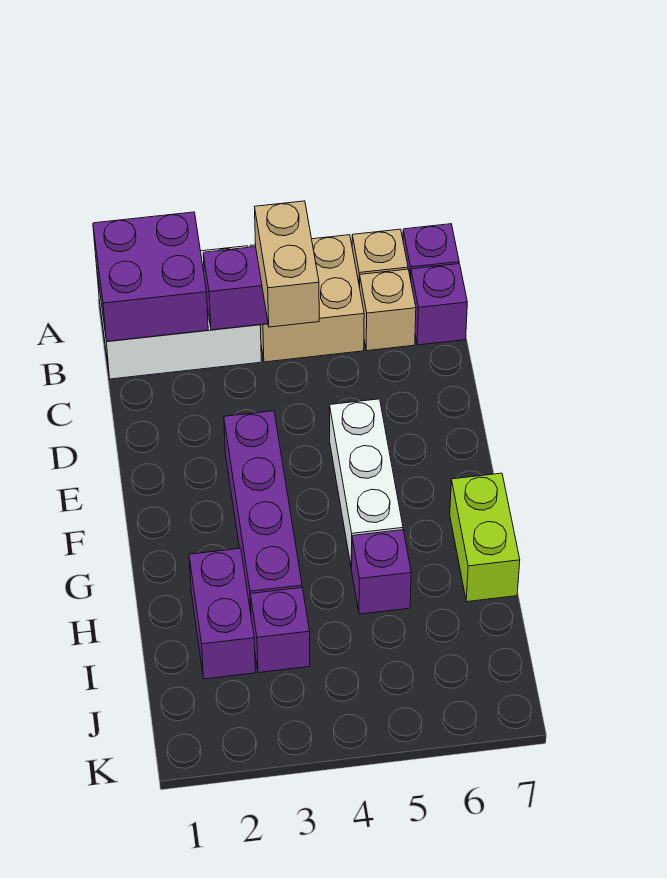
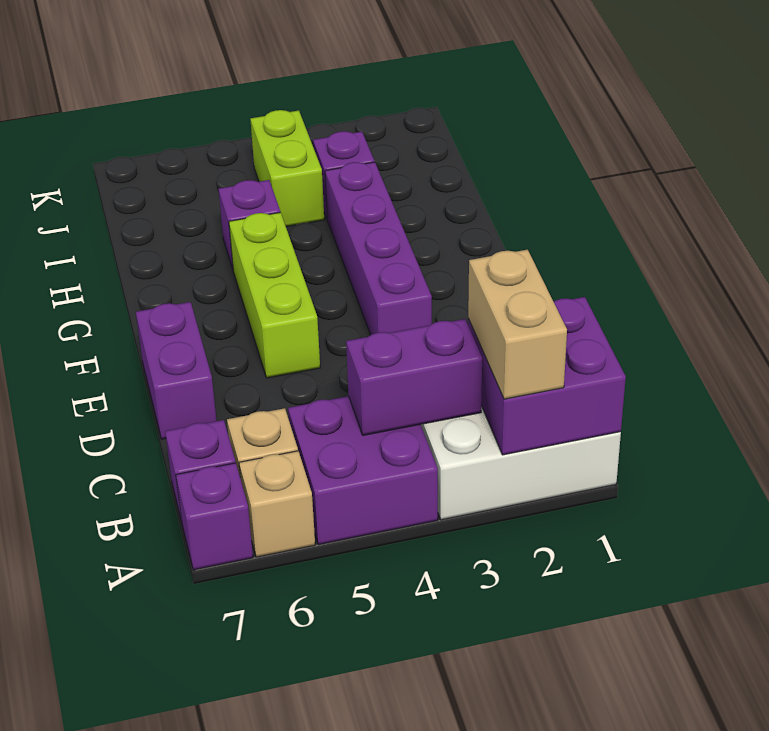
tan 2x2 brick [250,235,364,362] -> purple 2x2 brick [288,396,438,545]
tan 1x2 brick [255,201,319,327] -> tan 1x2 brick moved to [468,250,567,399]
white 1x3 brick [330,399,403,569] -> lime 1x3 brick [229,212,320,378]
lime 1x2 brick [450,473,520,602] -> lime 1x2 brick moved to [250,110,324,227]
purple 1x2 brick [189,548,255,679] -> purple 1x2 brick moved to [136,302,217,439]

